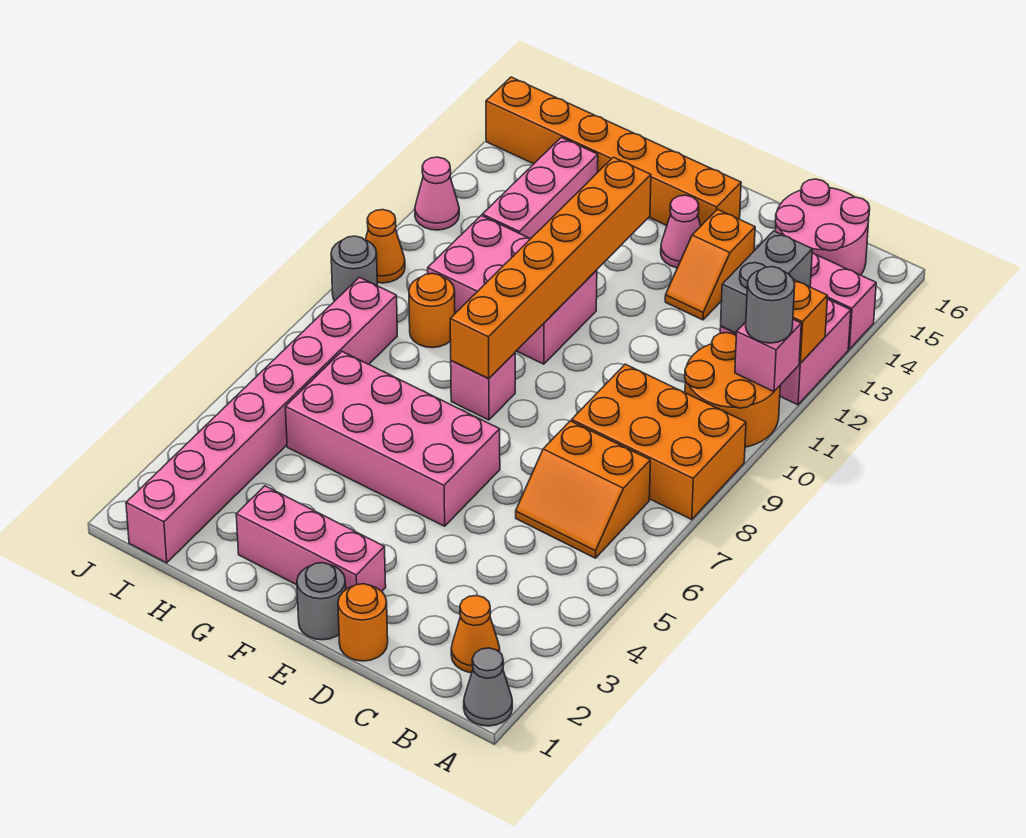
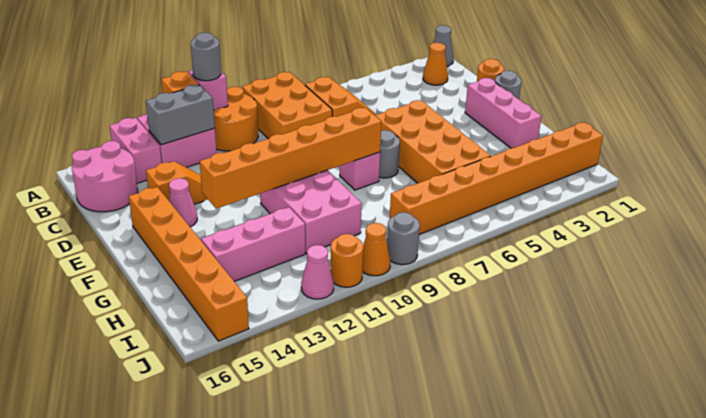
pink 2x4 brick [285,352,500,526] -> orange 2x4 brick [375,100,491,183]
none -> grey 1x1 round brick [379,130,400,178]
orange 1x1 round brick [409,274,455,348] -> orange 1x1 round brick moved to [331,234,363,287]
pink 1x8 brick [126,277,397,563] -> orange 1x8 brick [390,122,603,234]

